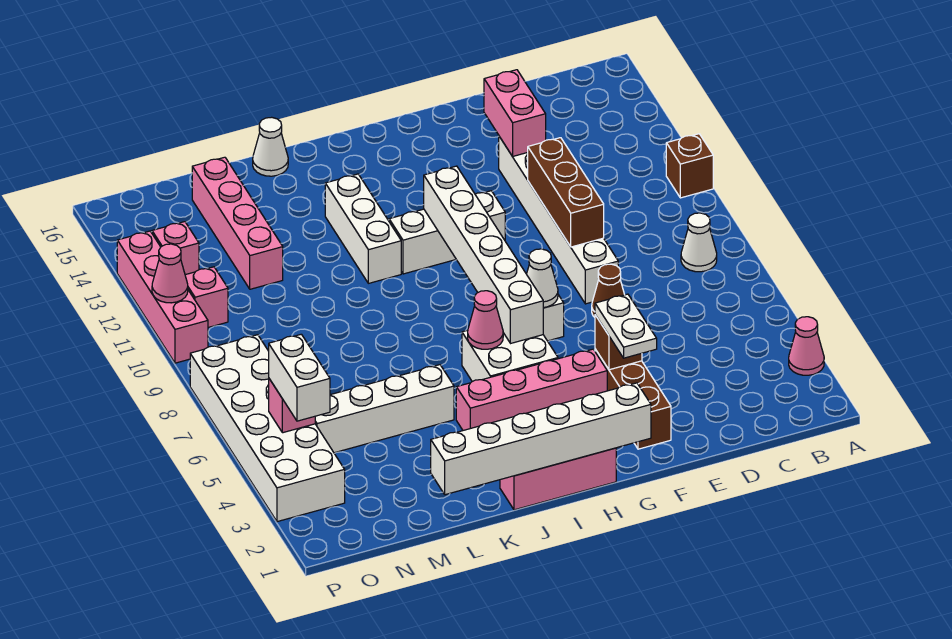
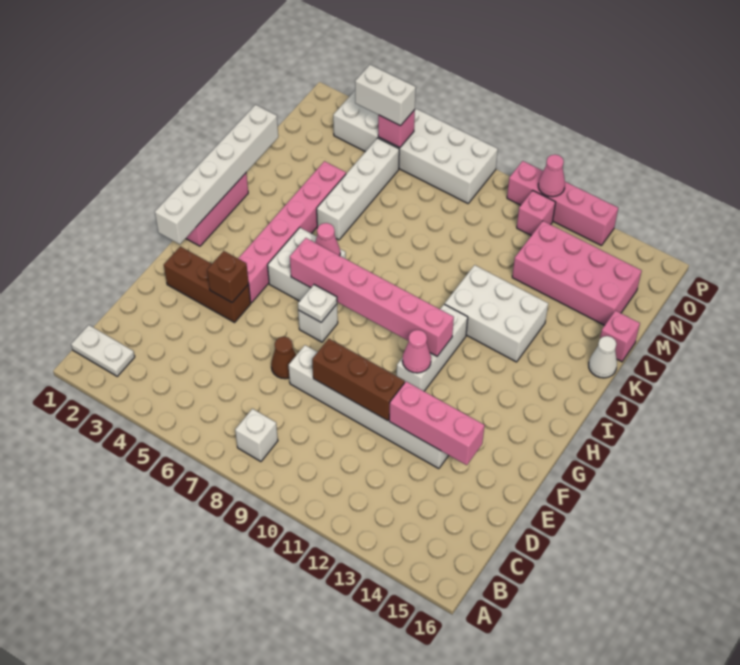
pink 1x1 cone [789,317,824,375] -> pink 1x1 cone moved to [402,330,431,373]
brown 1x1 brick [666,134,713,198] -> none
white 1x1 cone [681,213,717,272] -> white 1x1 brick [235,409,278,462]
pink 1x2 brick [484,70,546,156] -> pink 1x3 brick [389,382,485,465]
white 1x2 plate [595,294,657,358] -> white 1x2 plate moved to [71,325,135,376]
pink 1x4 brick [456,349,607,430] -> pink 1x6 brick [238,161,346,303]
white 1x1 cone [527,249,558,308] -> white 1x1 plate [298,285,337,322]
white 1x6 brick [424,166,543,343] -> pink 1x6 brick [290,238,454,356]
white 1x3 brick [325,174,401,283] -> white 2x3 brick [445,265,548,362]
pink 1x4 brick [192,157,283,289] -> pink 2x4 brick [512,221,642,325]
pink 1x1 brick [152,222,199,275] -> pink 1x1 brick moved to [600,311,640,362]

